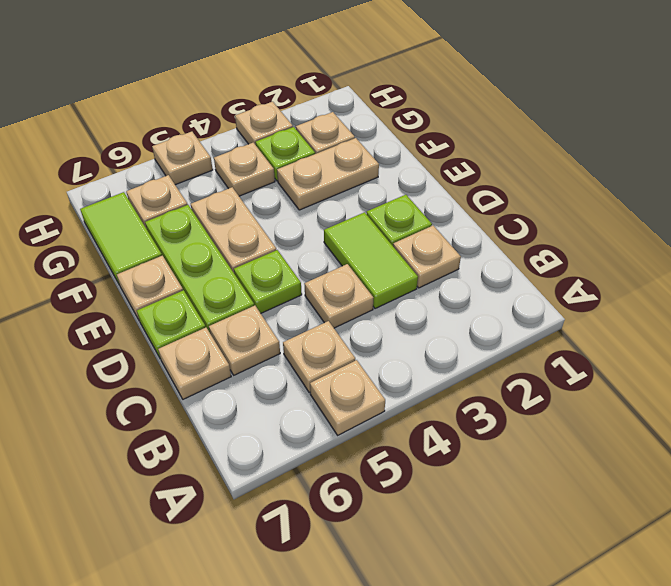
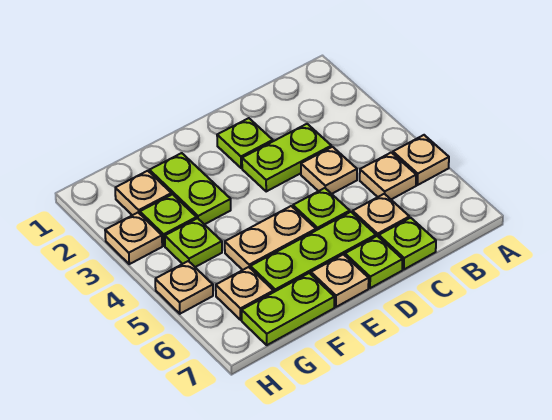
tan 1x1 plate [393,226,461,288] -> none
lime 1x2 tile [324,212,418,309] -> lime 1x2 plate [242,124,331,191]
tan 1x1 plate [158,328,231,399] -> lime 1x1 plate [379,218,436,269]
tan 1x2 plate [277,138,379,210] -> lime 1x2 plate [149,153,231,224]
lime 1x2 tile [80,192,162,285] -> lime 1x2 plate [242,273,334,345]
tan 1x1 plate [214,143,275,196] -> lime 1x1 plate [165,218,222,267]

